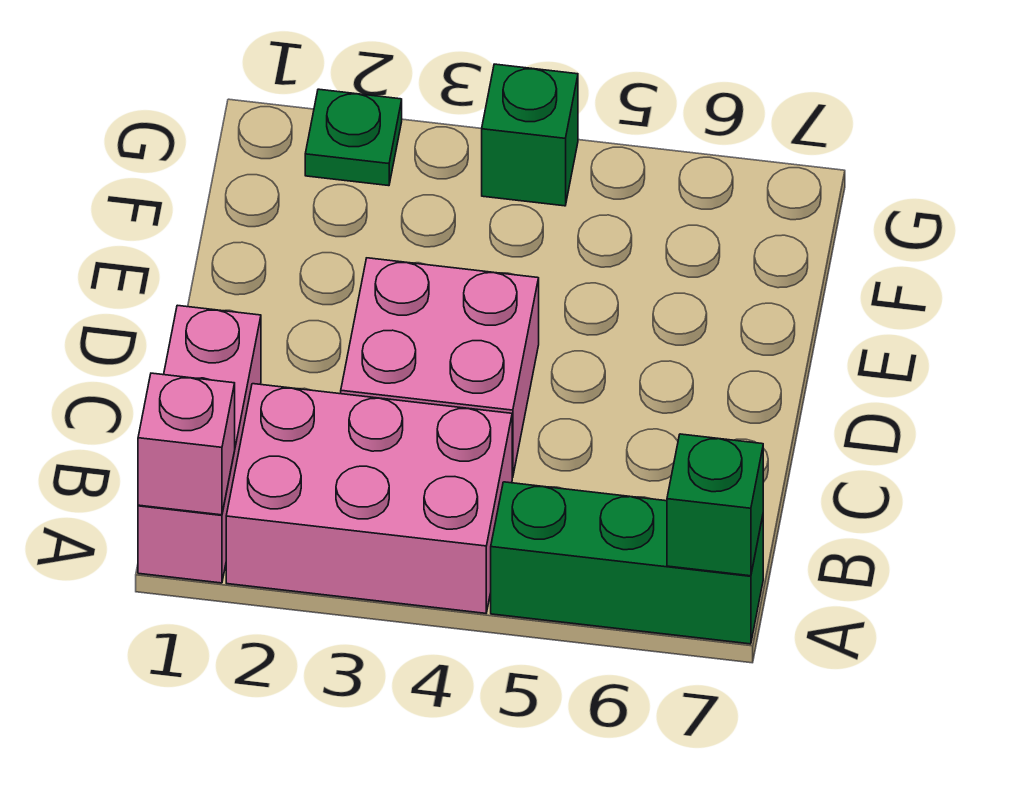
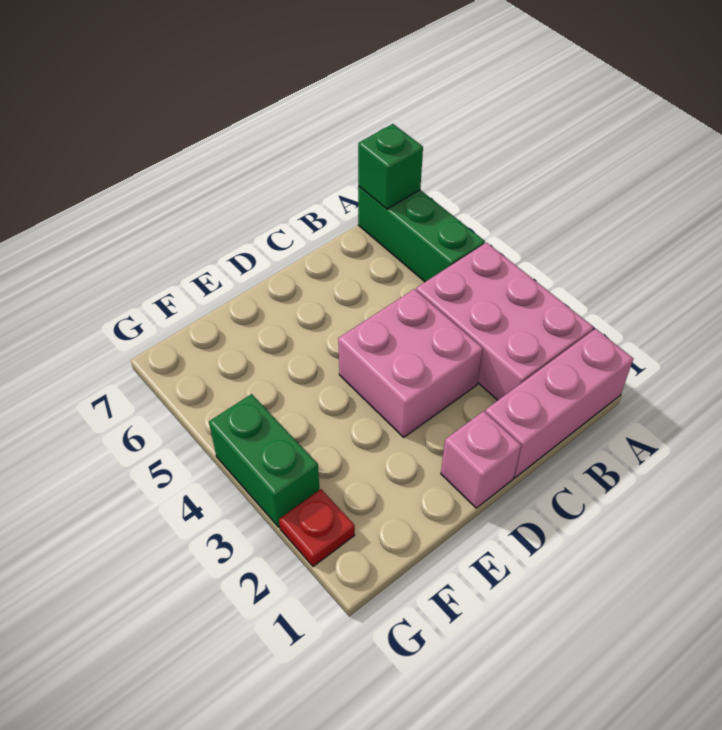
pink 1x1 brick [138,373,235,515] -> pink 1x1 brick moved to [441,411,521,508]
green 1x1 plate [305,89,402,186] -> red 1x1 plate [279,489,355,566]
green 1x1 brick [482,64,578,206] -> green 1x2 brick [209,394,320,527]

